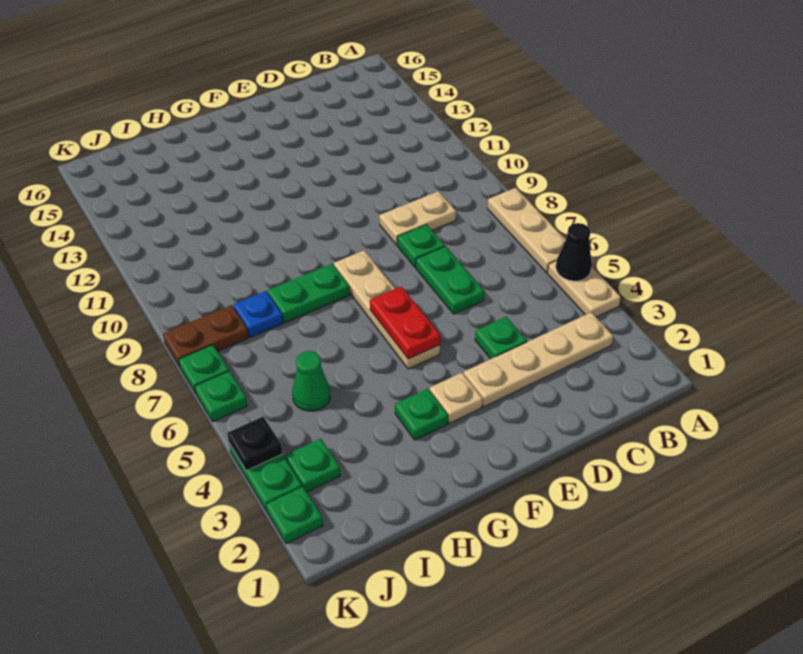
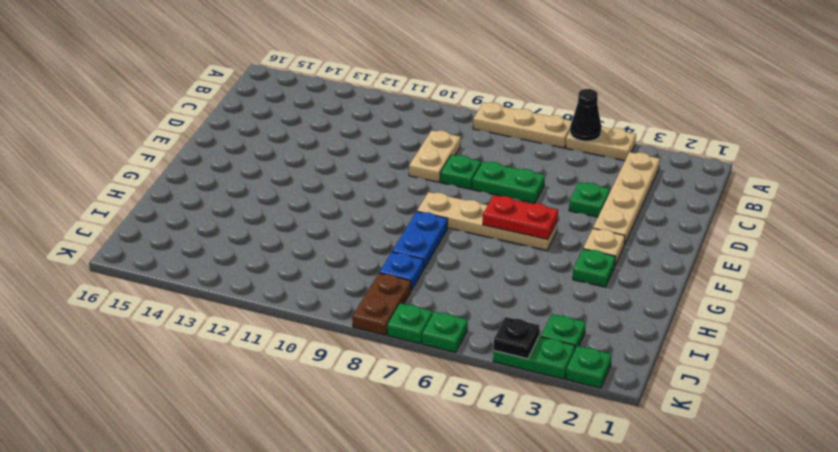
green 1x2 plate [268,264,350,323] -> blue 1x2 plate [392,212,448,269]
green 1x1 cone [292,351,330,411] -> none

